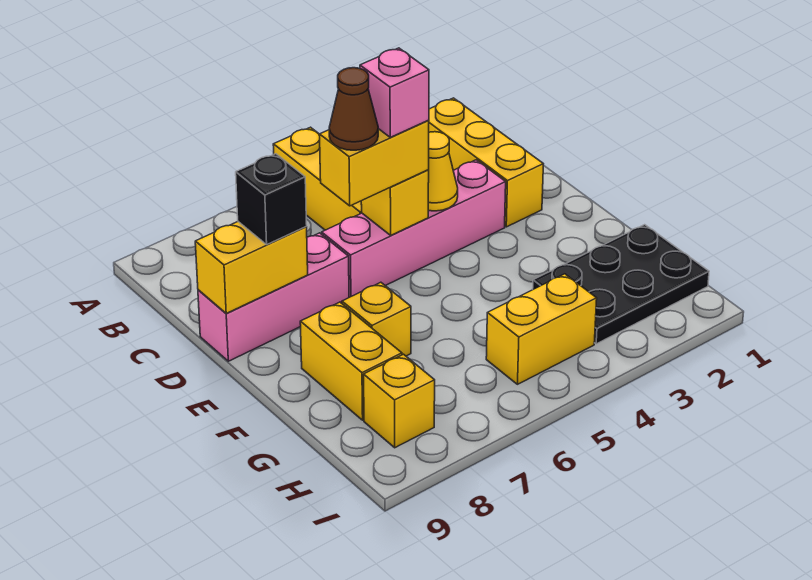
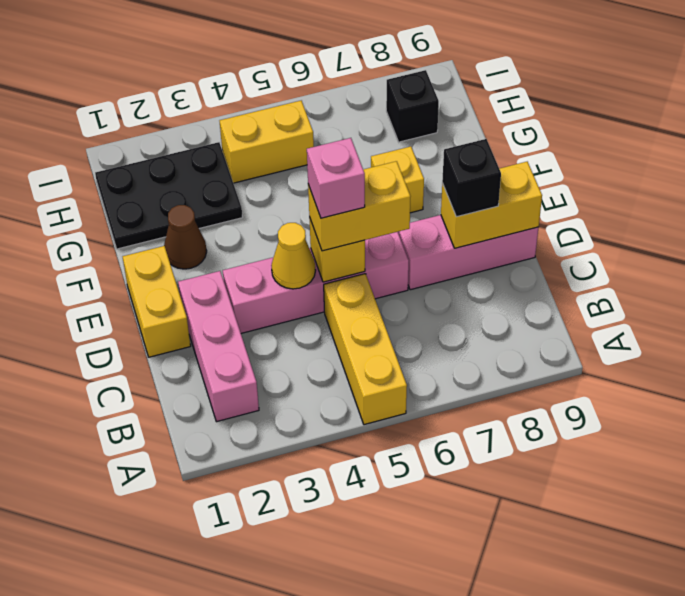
yellow 1x3 brick [429,98,543,227] -> pink 1x3 brick [178,271,259,422]
brown 1x1 cone [329,68,378,150] -> brown 1x1 cone moved to [164,205,207,269]
yellow 1x2 brick [300,302,402,420] -> yellow 1x2 brick moved to [123,246,191,357]
yellow 1x1 brick [364,354,435,448] -> black 1x1 brick [386,70,439,142]

